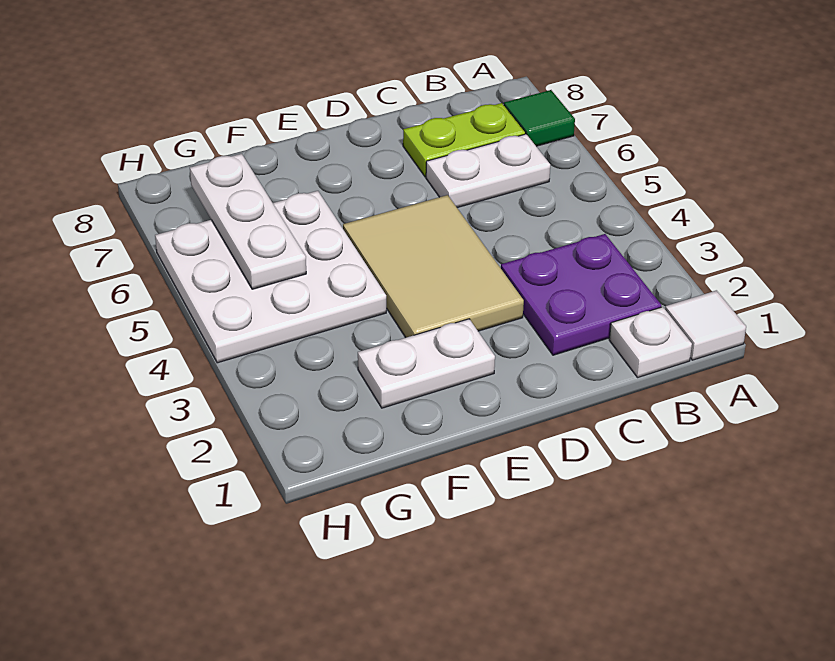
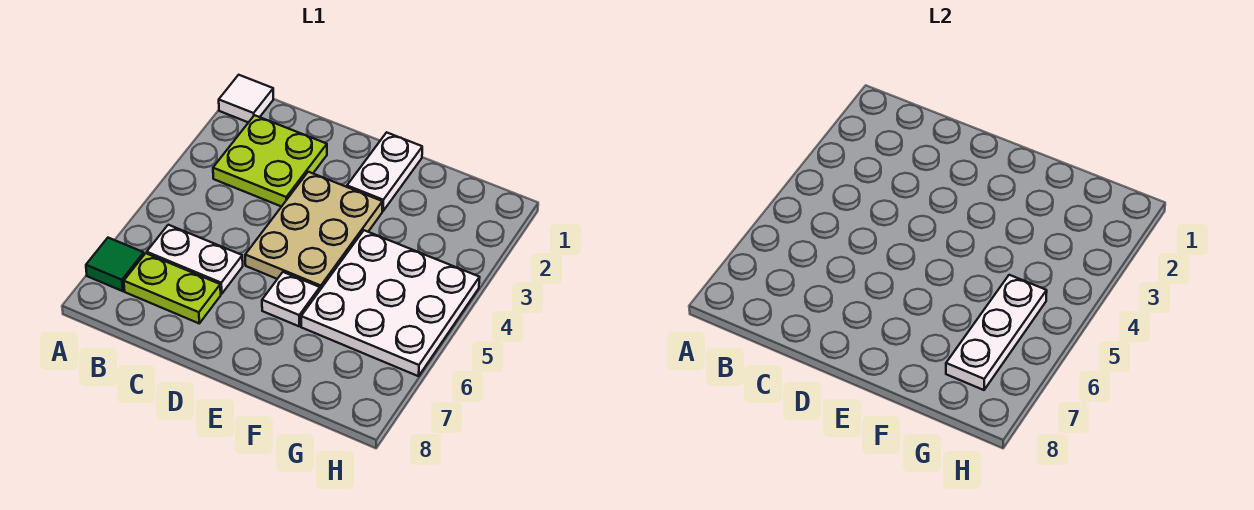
white 1x1 plate [609,307,692,377] -> white 1x1 plate moved to [262,272,320,326]
purple 2x2 plate [501,234,661,355] -> lime 2x2 plate [213,115,327,207]
tan 2x3 tile [343,195,524,337] -> tan 2x3 plate [245,172,382,290]
white 1x2 plate [358,319,495,408] -> white 1x2 plate turned to [347,132,422,211]

